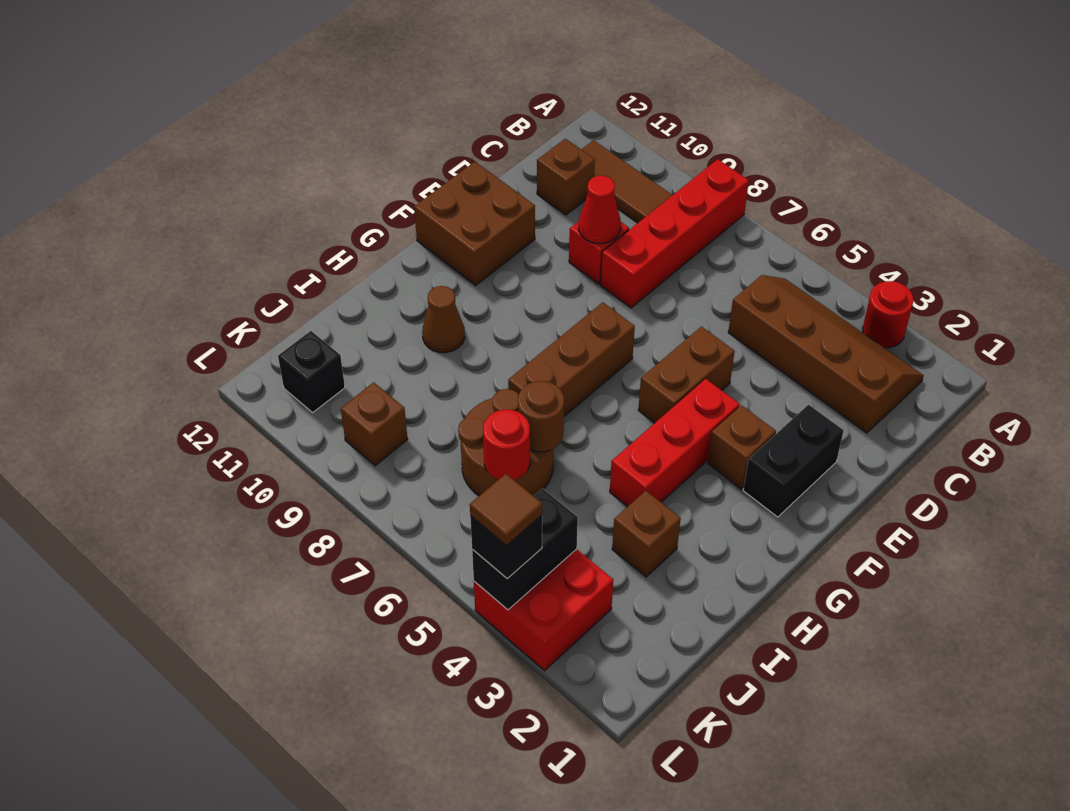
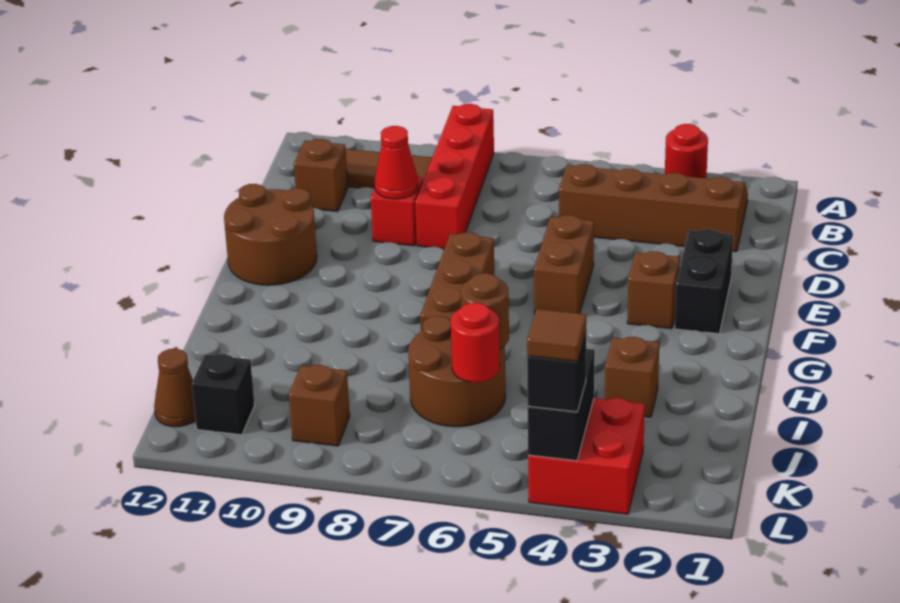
brown 2x2 brick [414,162,535,285] -> brown 2x2 round brick [224,184,317,285]
red 1x3 brick [610,379,740,507] -> none
brown 1x1 cone [422,286,465,353] -> brown 1x1 cone moved to [154,349,196,427]

